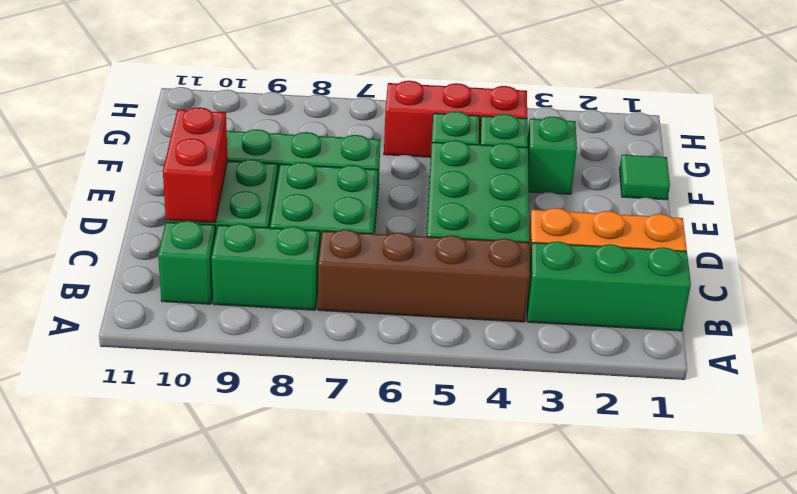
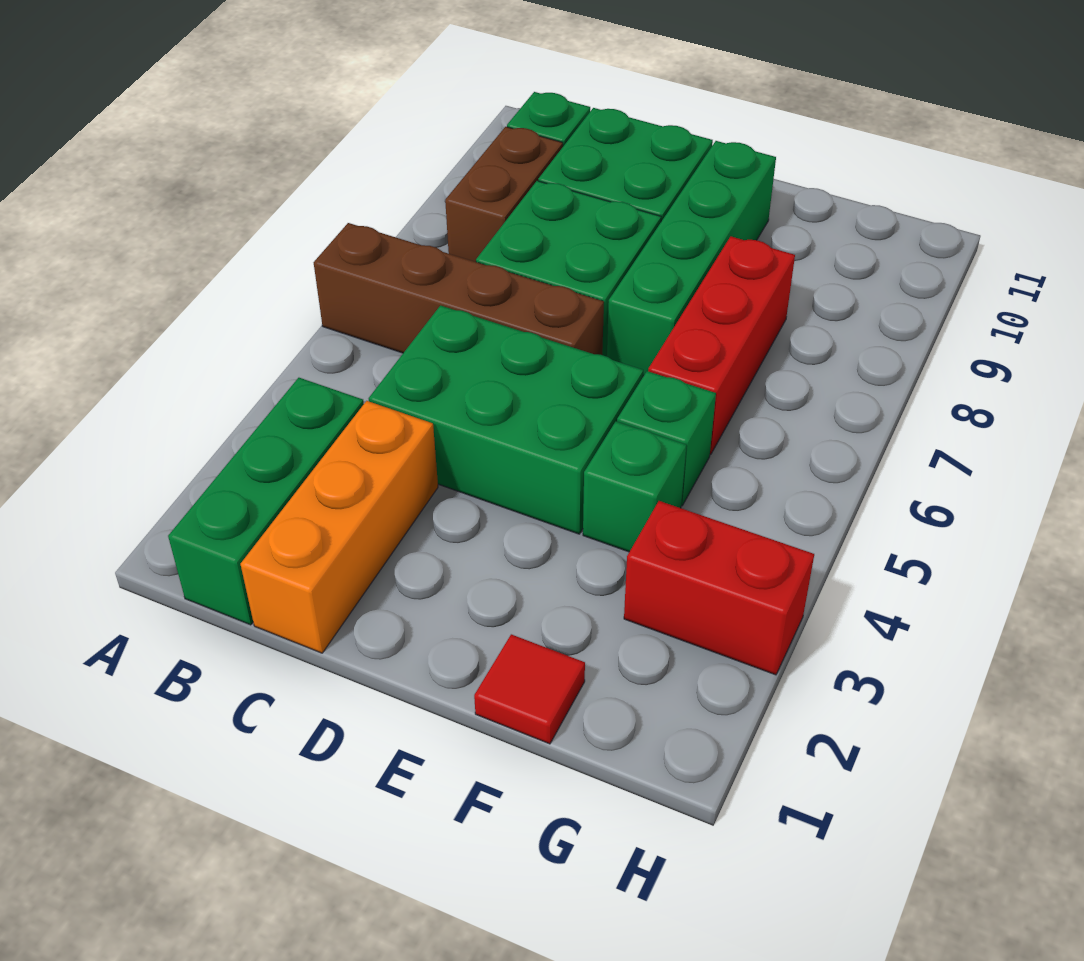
brown 1x4 brick [318,230,530,322] -> brown 1x4 brick turned to [314,223,604,355]
green 1x2 brick [212,224,320,310] -> brown 1x2 brick [445,127,563,262]
red 1x2 brick [163,107,228,223] -> red 1x2 brick moved to [624,501,814,675]
green 1x1 tile [619,155,670,200] -> red 1x1 tile [474,634,585,744]
green 1x1 brick [528,117,577,194] -> none
red 1x3 brick [384,81,527,157] -> red 1x3 brick moved to [648,237,795,455]

